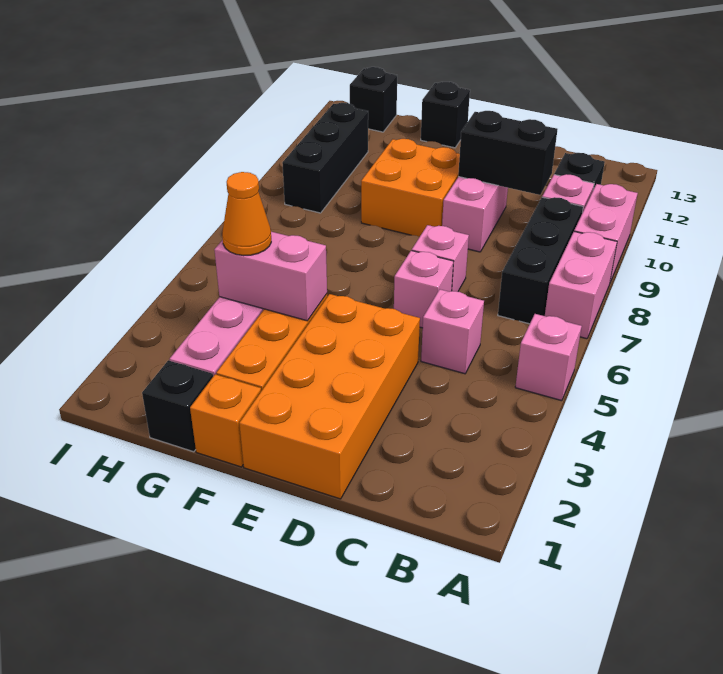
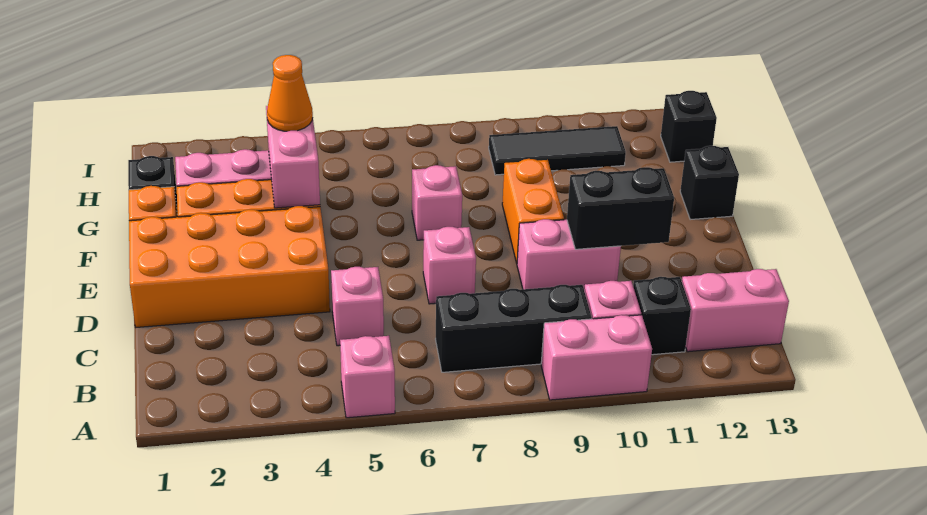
pink 1x2 brick [545,232,617,339] -> pink 1x2 brick moved to [682,269,789,352]
black 1x2 brick [458,111,558,195] -> black 1x2 brick turned to [567,167,674,249]
pink 1x1 brick [394,250,453,328] -> pink 1x1 brick moved to [412,165,462,240]
orange 2x2 brick [361,139,460,237] -> orange 1x2 brick [502,159,564,263]
black 1x3 brick [282,103,368,213] -> black 1x3 tile [489,126,626,175]

